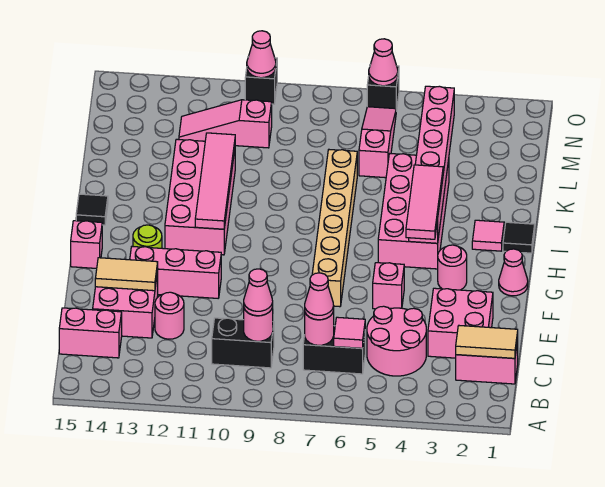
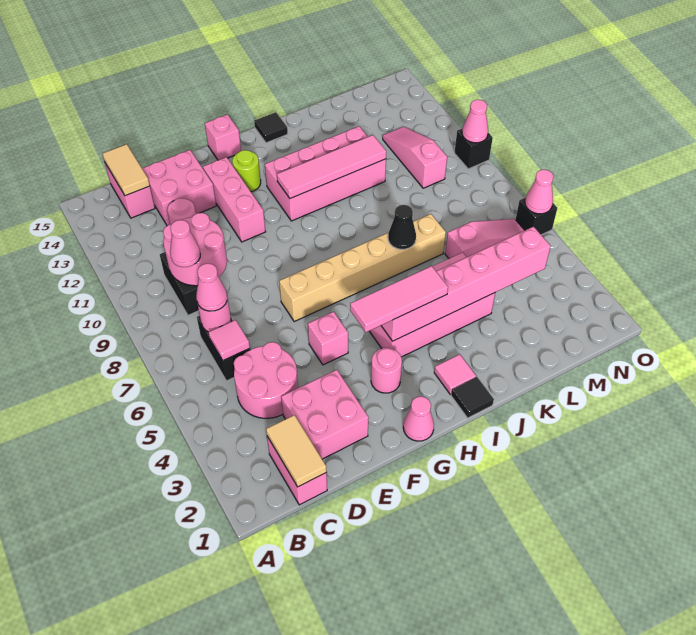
pink 1x1 round brick [244,307,273,341] -> pink 2x2 round brick [163,213,227,286]
tan 1x2 tile [95,258,158,291] -> tan 1x2 tile moved to [103,144,150,196]
none -> black 1x1 cone [388,205,416,249]

